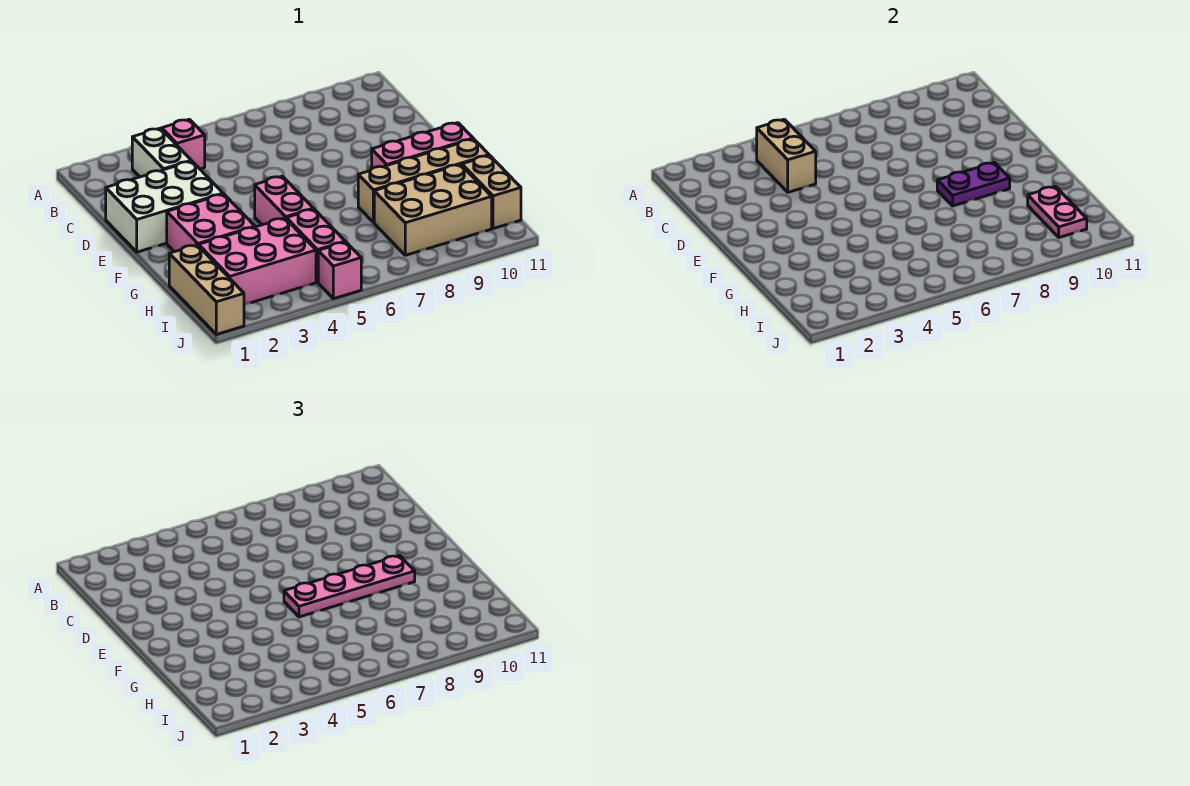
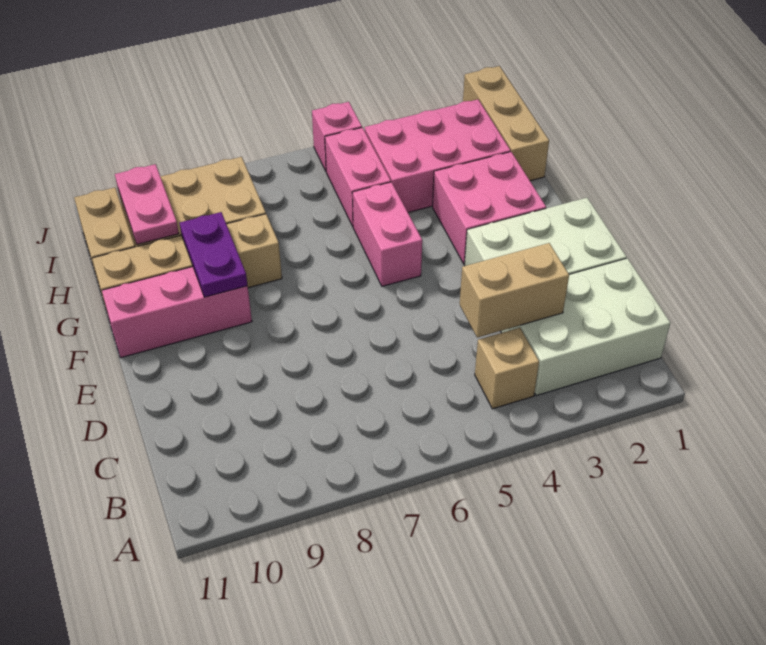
white 1x2 brick [132,128,191,177] -> white 2x3 brick [501,258,670,396]
pink 1x1 brick [162,119,205,169] -> tan 1x1 brick [475,328,539,409]
tan 1x2 brick [757,119,816,192] -> tan 1x2 brick turned to [460,243,569,338]
pink 1x4 plate [284,556,415,617] -> none
purple 1x2 plate [937,163,1010,206] -> purple 1x2 plate turned to [180,212,247,297]

